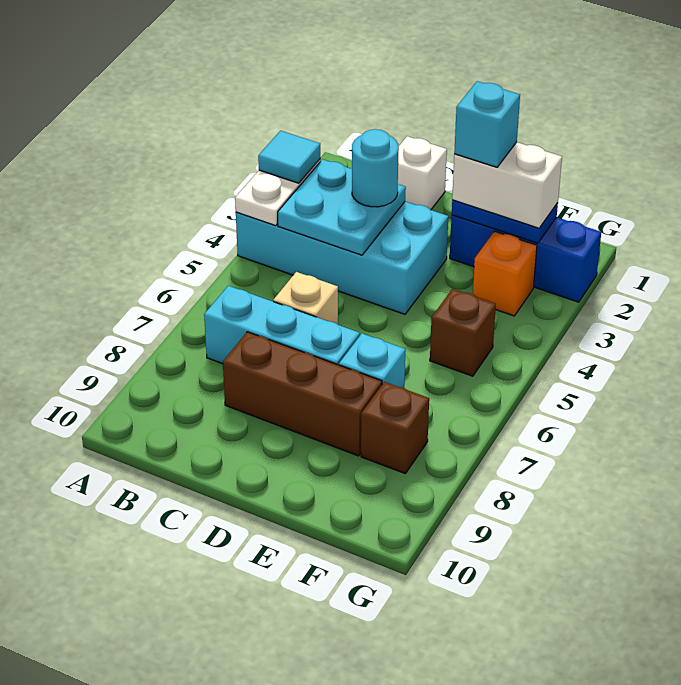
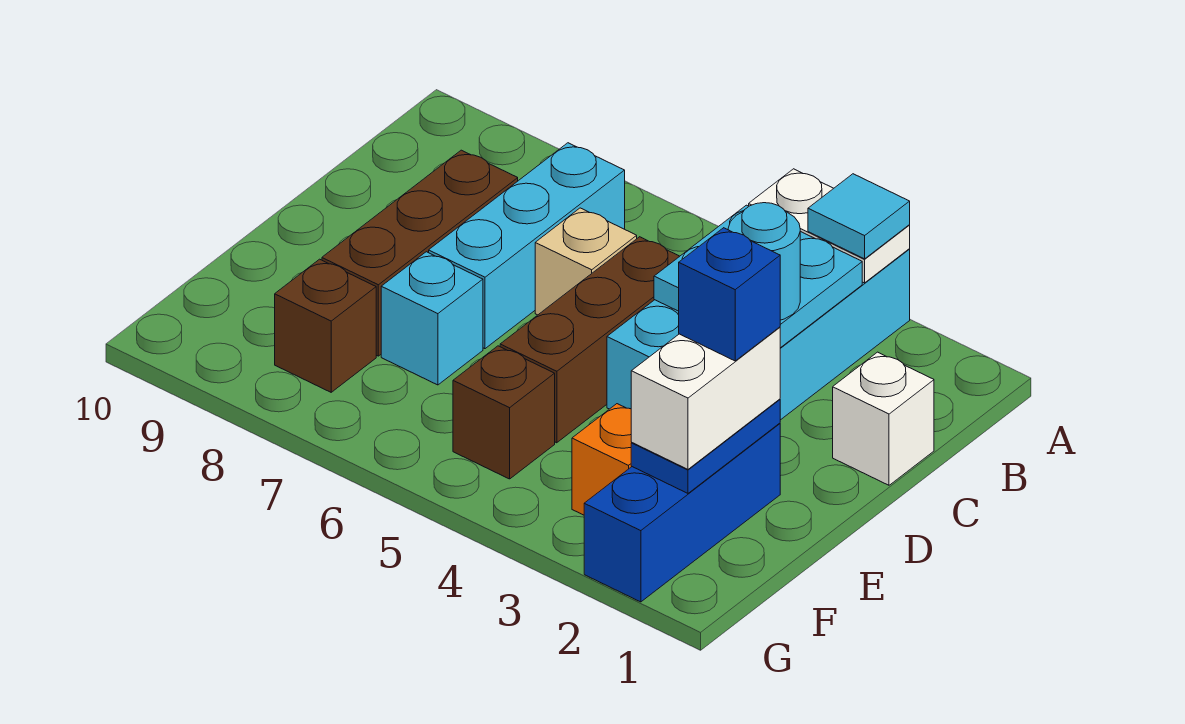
none -> brown 1x3 brick [500,237,680,443]
cyan 1x1 brick [454,81,520,167] -> blue 1x1 brick [679,228,780,361]

